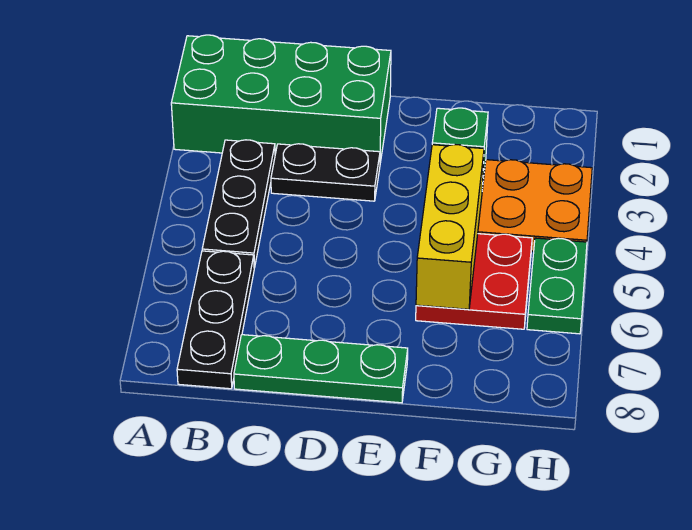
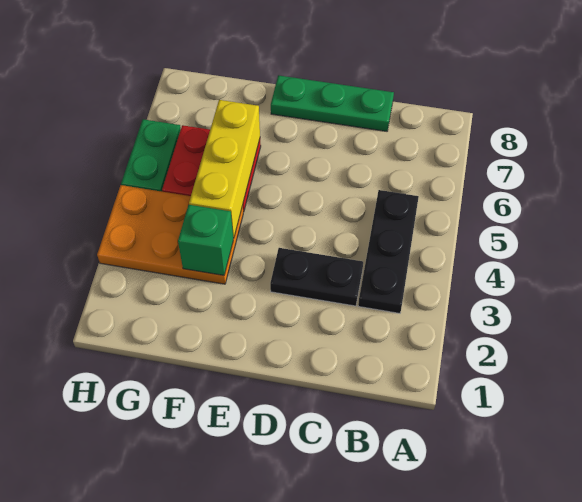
green 2x4 brick [171,35,391,162] -> none
black 1x3 plate [177,251,254,389] -> none

